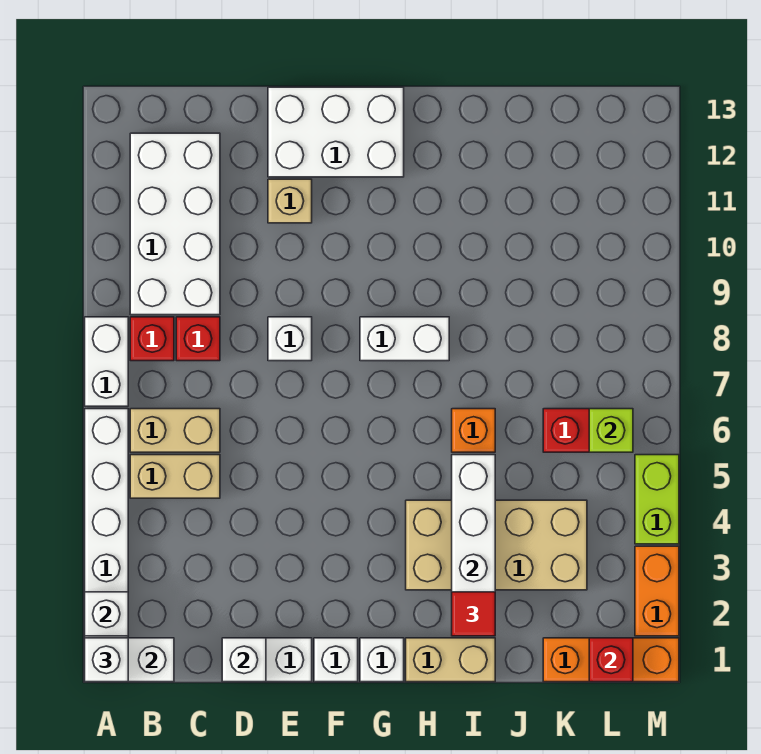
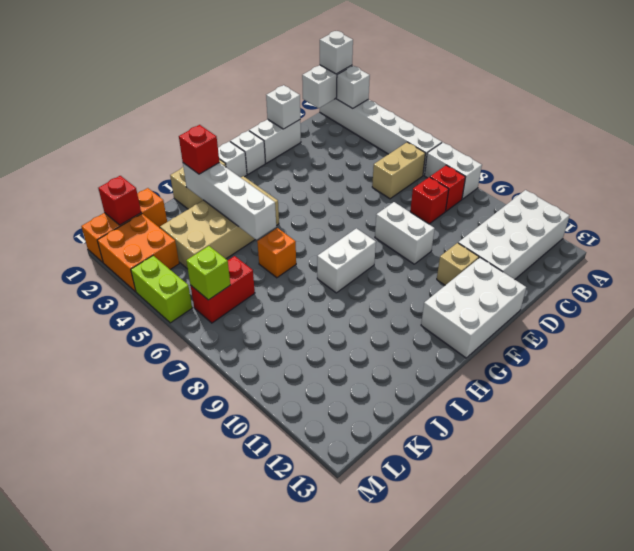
tan 1x2 brick [130,455,220,498] -> none
white 2x4 brick [130,133,220,315] -> white 2x4 brick turned to [458,190,570,280]
white 1x1 brick [268,317,312,361] -> white 1x2 brick [375,202,435,264]
red 1x1 tile [452,592,495,636] -> red 1x1 brick [179,125,219,174]
orange 1x2 brick [635,546,679,636] -> orange 2x2 brick [97,214,179,292]

